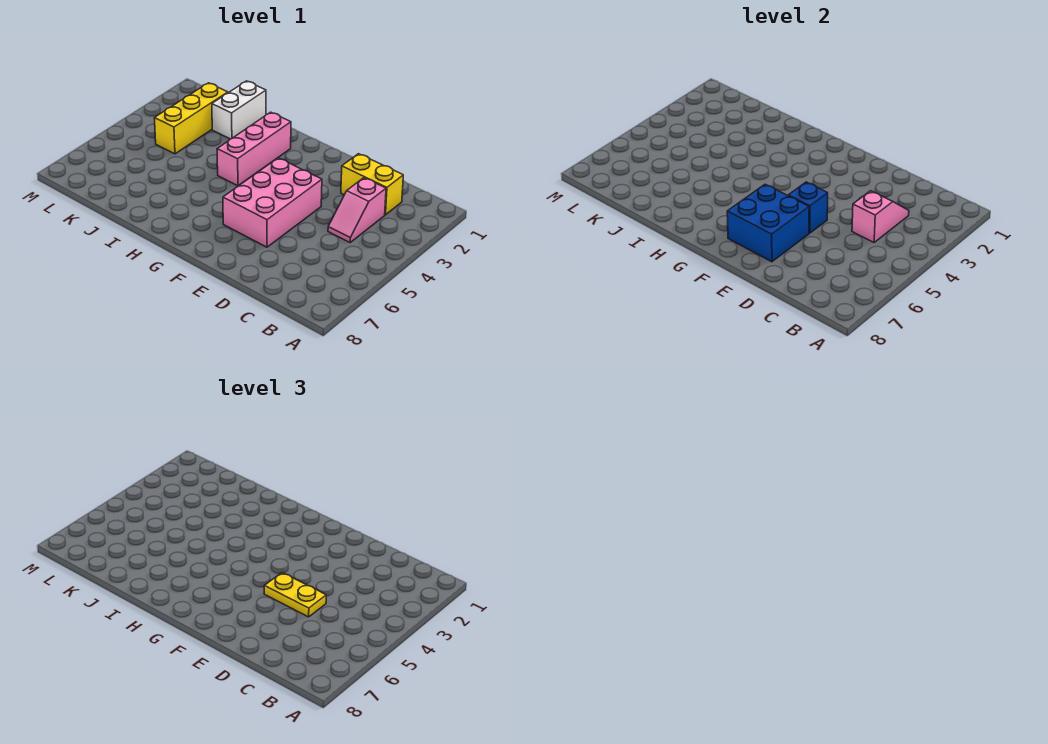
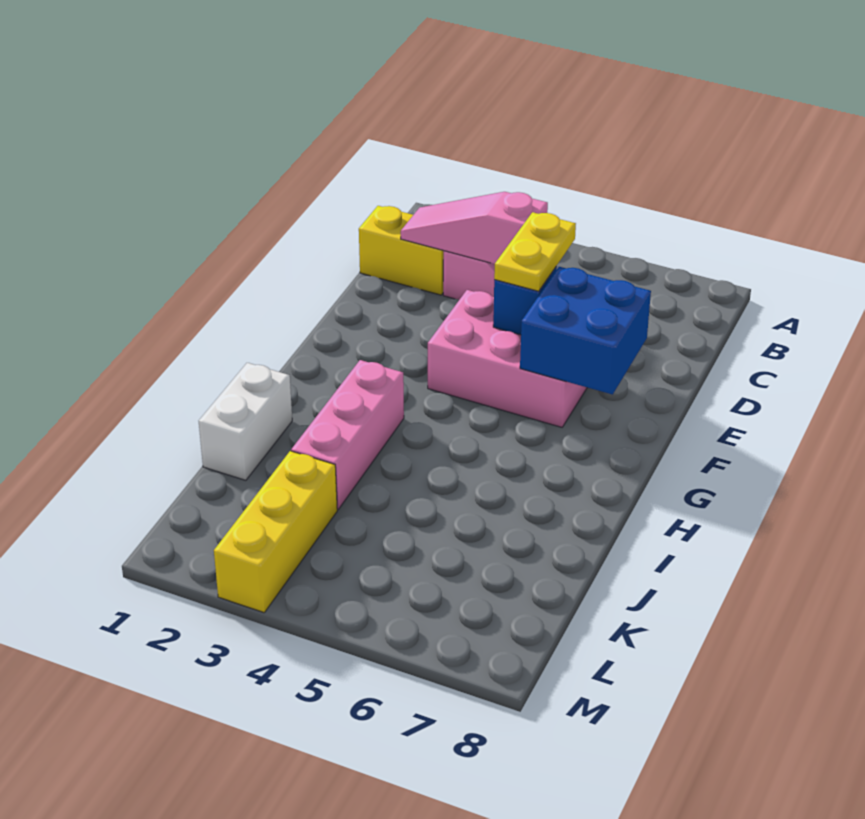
yellow 1x2 brick [341,154,403,215] -> yellow 1x2 brick turned to [359,206,444,295]
pink 1x2 slope [852,191,909,242] -> pink 1x3 slope [401,192,548,264]
pink 1x3 brick [217,112,291,186] -> pink 1x3 brick turned to [291,360,404,509]
white 1x2 brick [212,81,266,139] -> white 1x2 brick turned to [199,363,292,480]
yellow 1x3 brick [155,83,228,154] -> yellow 1x3 brick turned to [214,451,337,613]

